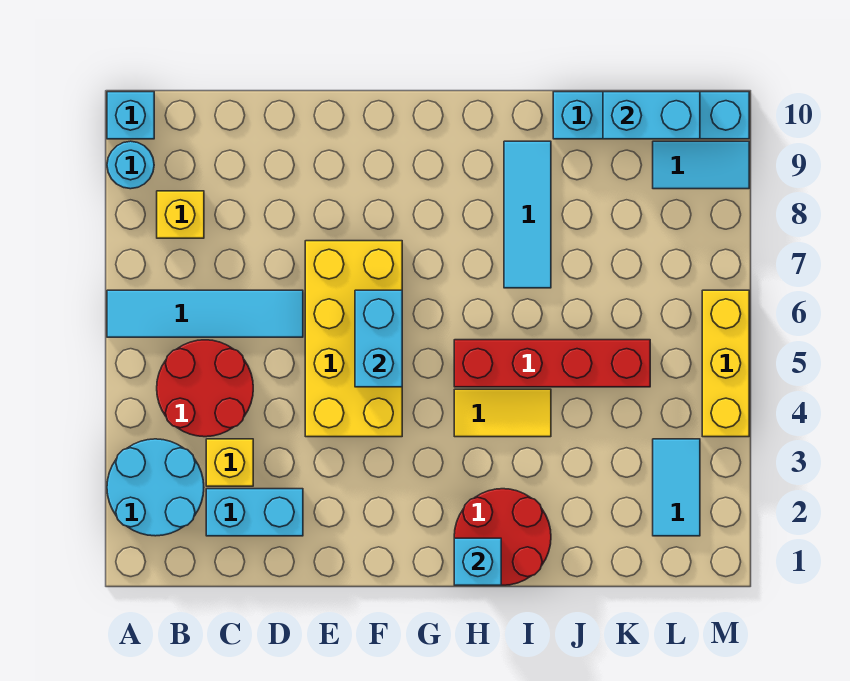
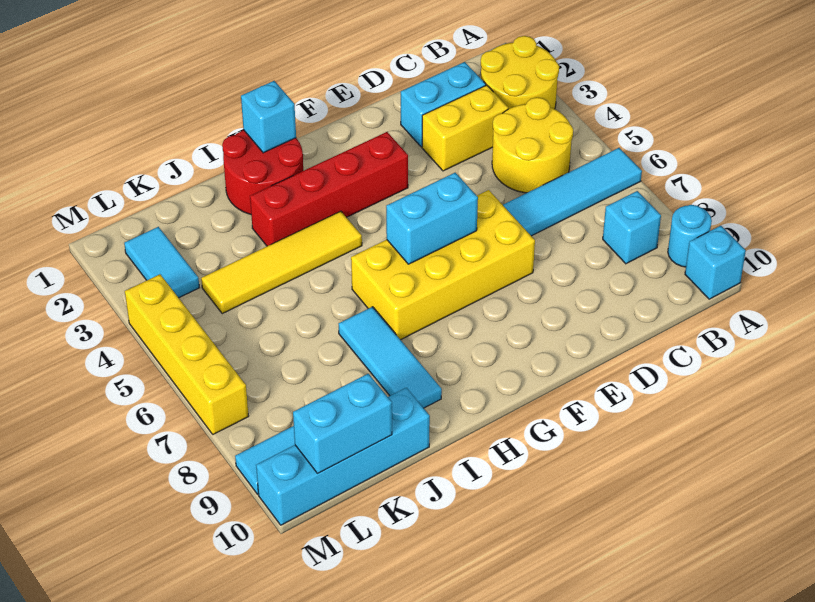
cyan 2x2 round brick [107,439,204,536] -> yellow 2x2 round brick [481,36,559,109]
red 2x2 round brick [157,340,253,437] -> yellow 2x2 round brick [492,97,573,193]
yellow 1x1 brick [157,191,204,238] -> cyan 1x1 brick [603,191,661,264]
yellow 1x1 brick [206,439,253,486] -> yellow 1x2 brick [422,85,508,171]
yellow 2x4 brick [305,241,402,437] -> yellow 2x4 brick turned to [351,190,535,340]
cyan 1x2 brick [355,290,402,387] -> cyan 1x2 brick turned to [386,173,478,264]
yellow 1x2 tile [454,389,551,437] -> yellow 1x4 tile [201,211,362,314]
red 1x4 brick [454,340,650,387] -> red 1x4 brick moved to [250,132,408,246]
yellow 1x3 brick [702,290,749,437] -> yellow 1x4 brick [125,274,249,434]

